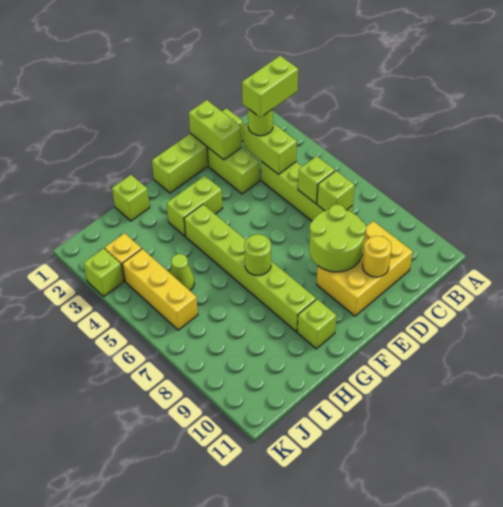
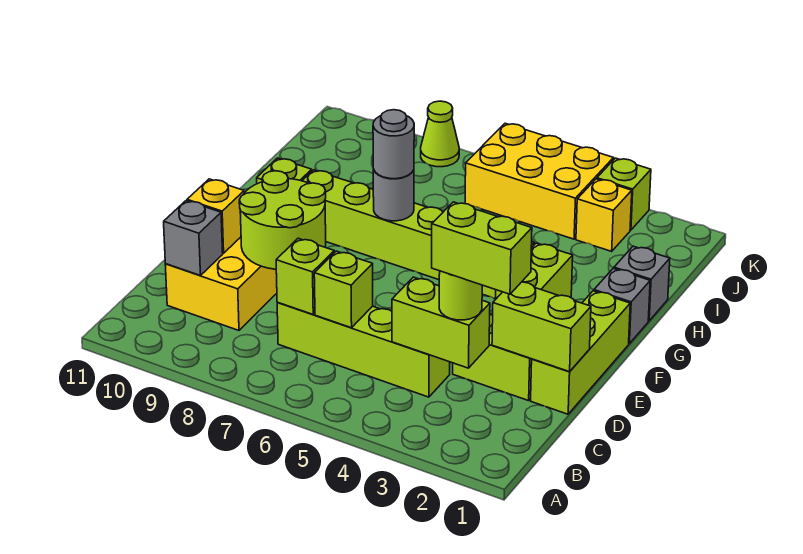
lime 1x2 brick [242,56,298,117] -> lime 1x2 brick turned to [432,202,532,294]
lime 1x4 brick [152,108,243,193] -> lime 1x3 brick [531,291,630,414]
none -> grey 1x1 brick [164,201,223,276]
yellow 1x1 round brick [362,236,392,277] -> yellow 1x1 brick [187,179,244,253]
none -> grey 1x1 brick [594,268,650,343]
lime 1x1 round brick [244,234,271,275] -> grey 1x1 round brick [373,169,414,221]
none -> grey 1x1 round brick [373,110,414,179]
lime 1x1 brick [112,175,150,221] -> grey 1x1 brick [614,246,670,321]
lime 1x1 cone [170,254,194,290] -> lime 1x1 cone moved to [421,101,459,167]
yellow 1x3 brick [122,249,198,330] -> yellow 2x3 brick [465,123,613,239]

